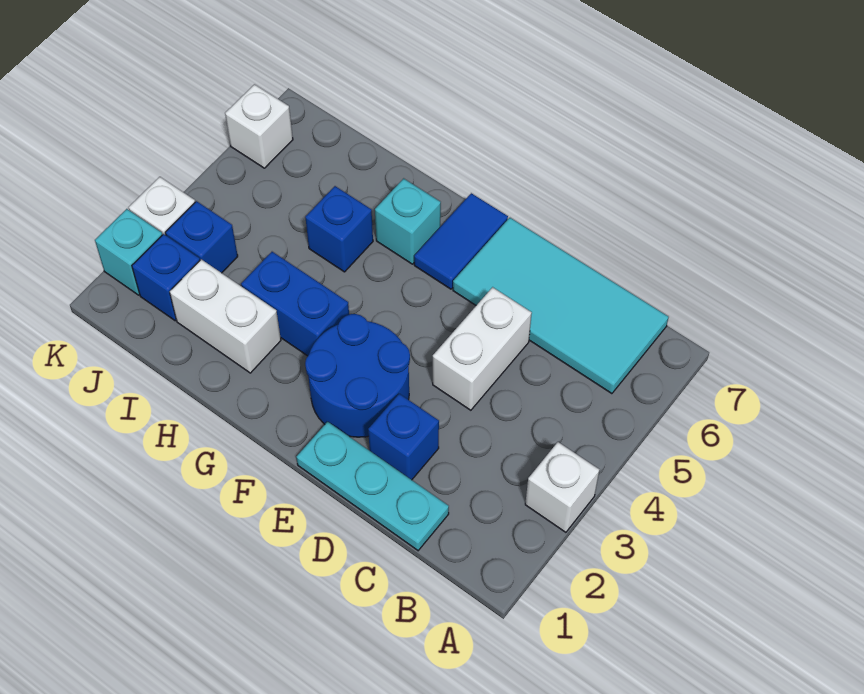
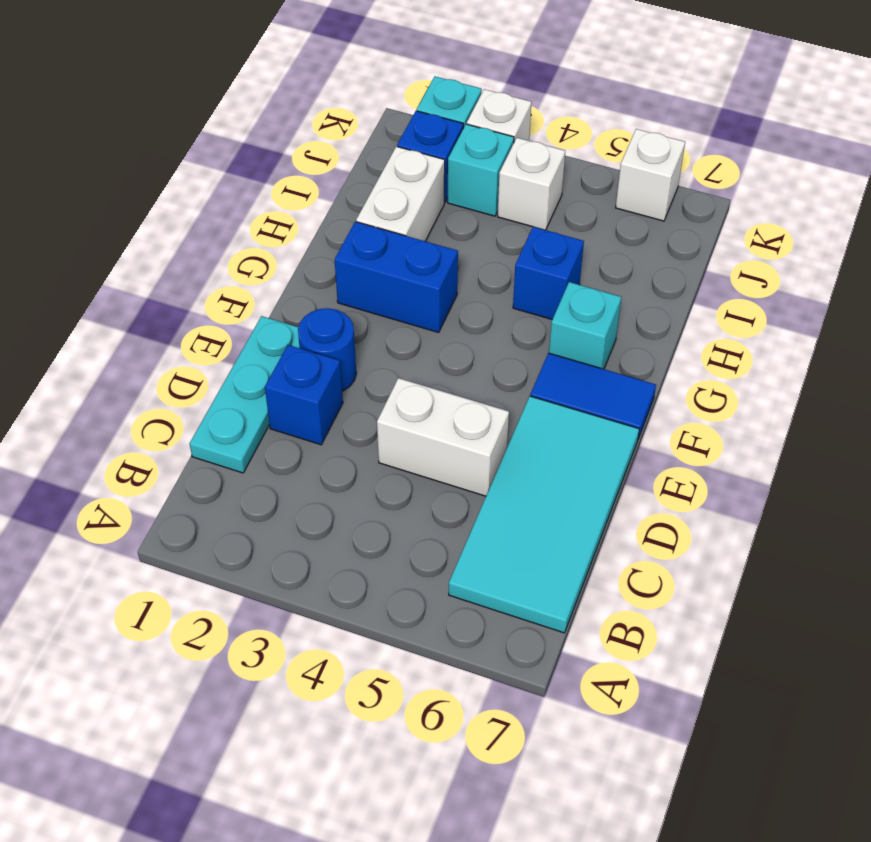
white 1x1 brick [525,442,600,532] -> white 1x1 brick moved to [498,138,565,230]
blue 2x2 round brick [305,314,410,437] -> blue 1x1 round brick [298,308,356,391]
blue 1x2 brick [241,252,349,356] -> blue 1x2 brick turned to [335,222,458,332]
blue 1x1 brick [165,201,238,273] -> cyan 1x1 brick [448,124,514,216]

